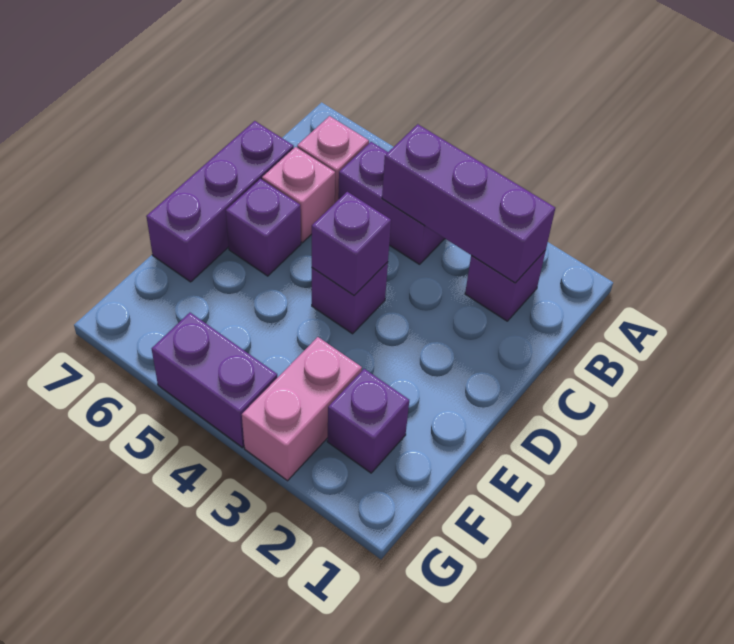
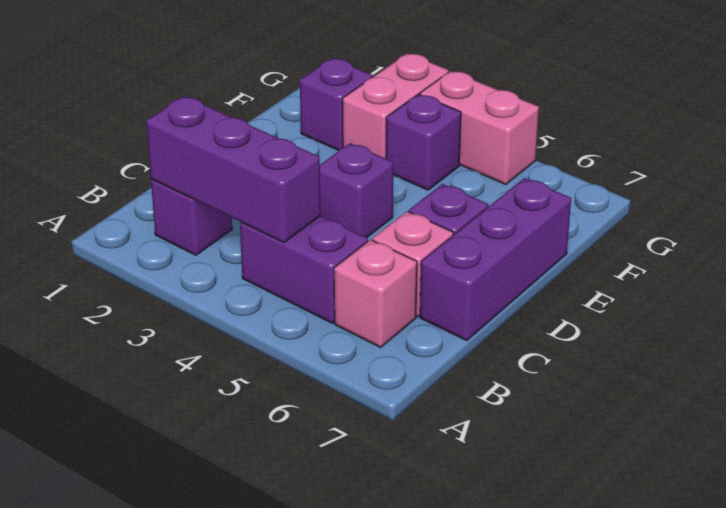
purple 1x1 brick [312,192,391,295] -> purple 1x1 brick moved to [386,94,461,190]
purple 1x2 brick [152,313,277,447] -> pink 1x2 brick [420,71,539,185]

